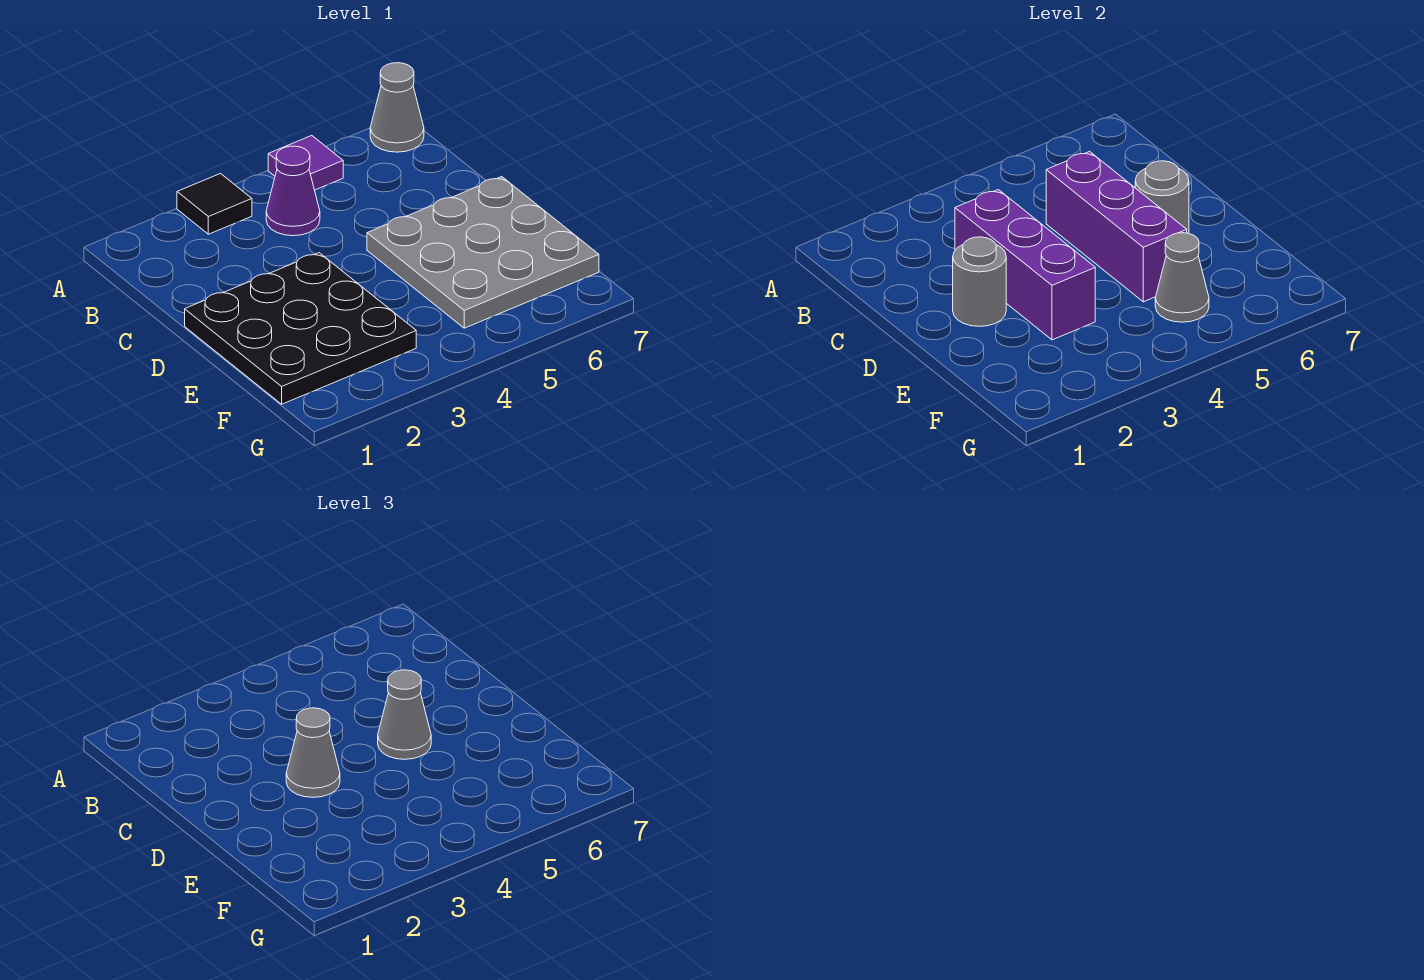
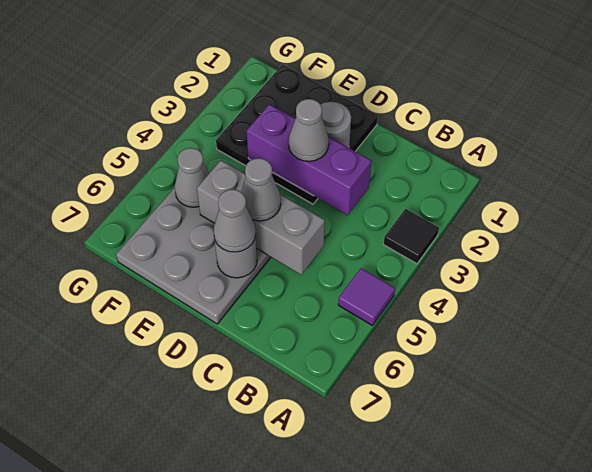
grey 1x1 cone [370,63,424,152] -> grey 1x1 cone moved to [214,189,256,252]
purple 1x1 cone [266,146,320,236] -> none
purple 1x3 brick [1046,152,1187,302] -> grey 1x3 brick [197,160,325,275]

